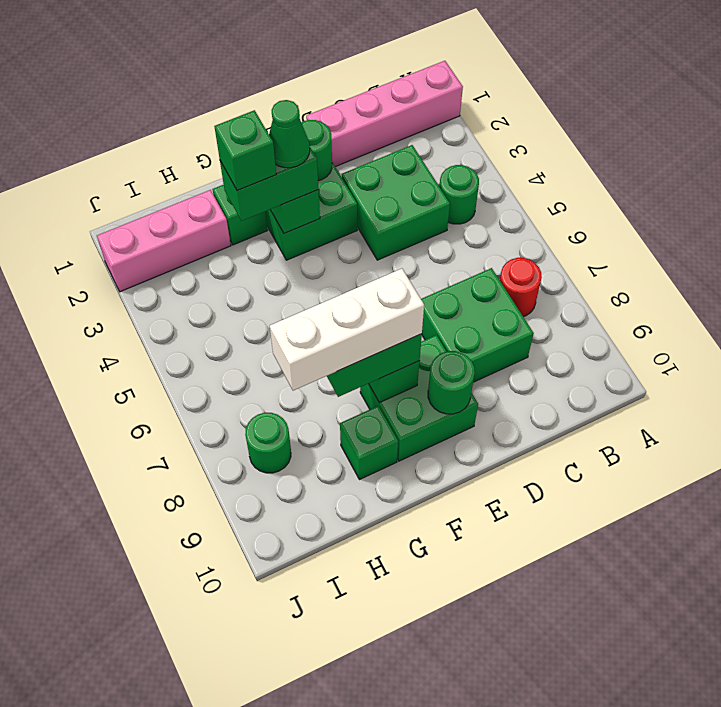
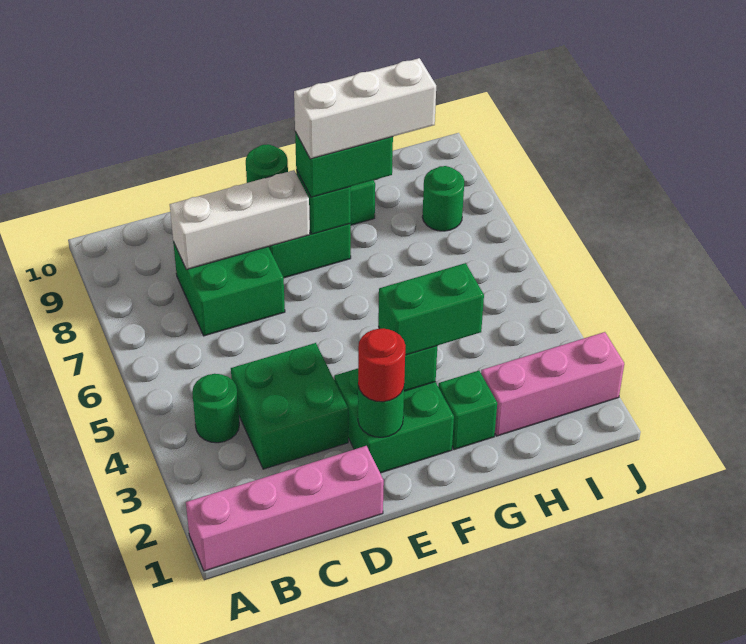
red 1x1 round brick [500,258,542,317] -> red 1x1 round brick moved to [358,329,406,402]
none -> white 1x3 brick [170,170,310,269]
green 1x1 cone [269,100,310,168] -> none
green 1x1 brick [214,110,276,191] -> none

